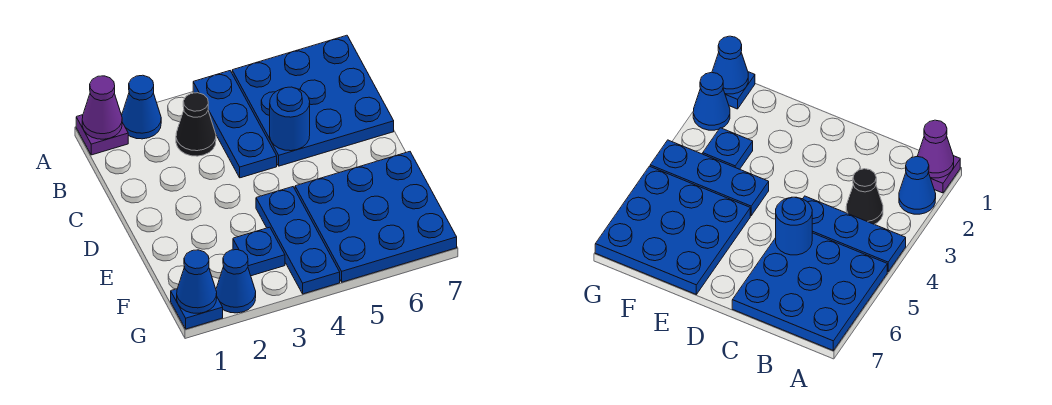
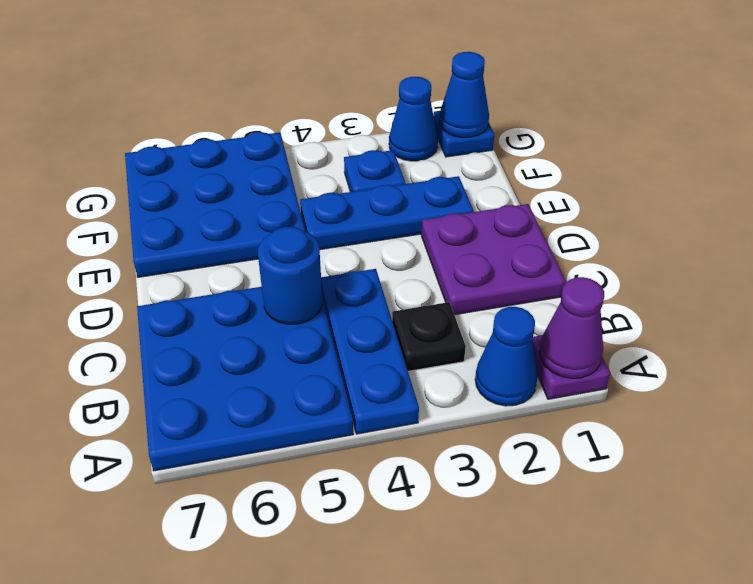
black 1x1 cone [176,93,216,156] -> black 1x1 plate [392,302,466,371]
none -> purple 2x2 plate [421,204,565,315]
blue 1x3 plate [256,187,340,294] -> blue 1x3 plate turned to [300,176,473,250]

